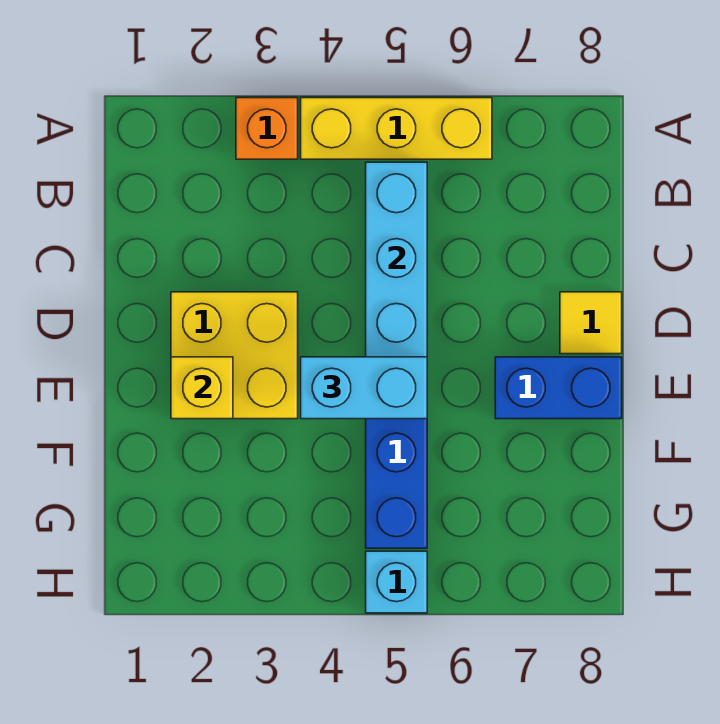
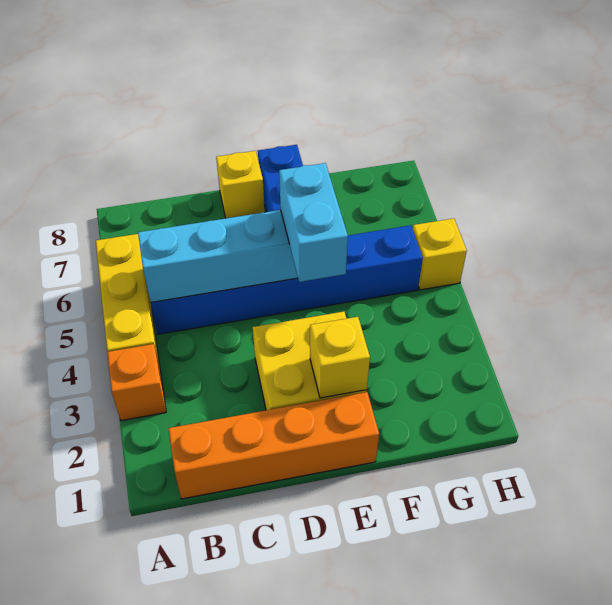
none -> orange 1x4 brick [168,392,379,499]
yellow 1x1 tile [560,292,622,354] -> yellow 1x1 brick [216,151,265,218]
cyan 1x1 brick [366,551,427,613] -> yellow 1x1 brick [413,218,467,290]

